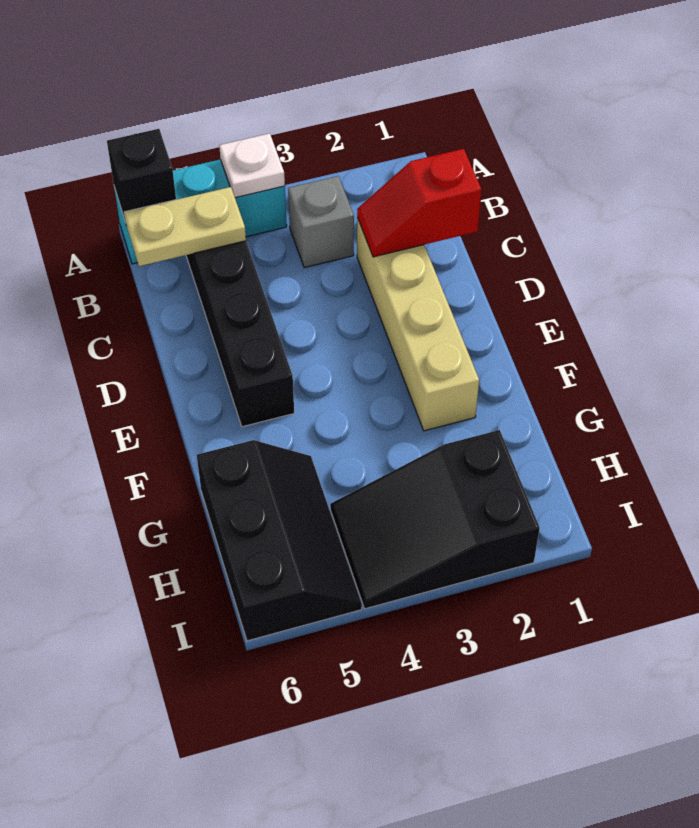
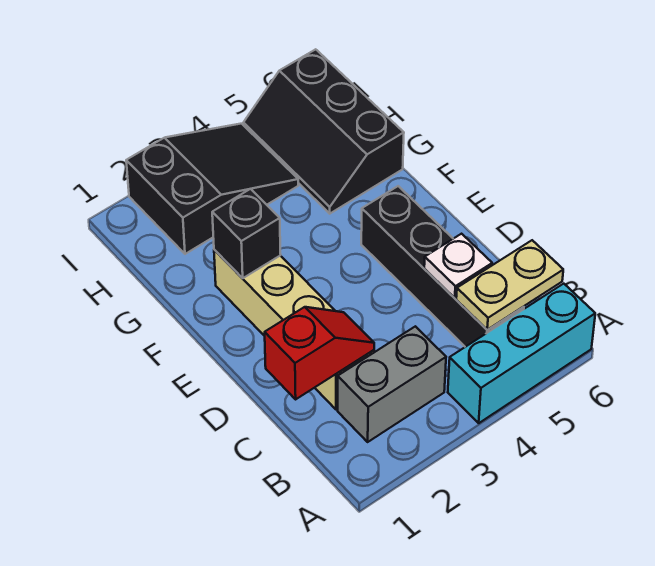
white 1x1 plate [219,133,285,198] -> white 1x1 plate moved to [424,234,492,298]
black 1x1 brick [107,129,176,223] -> black 1x1 brick moved to [212,189,281,278]
grey 1x1 brick [288,176,354,268] -> grey 1x2 brick [338,326,446,442]

